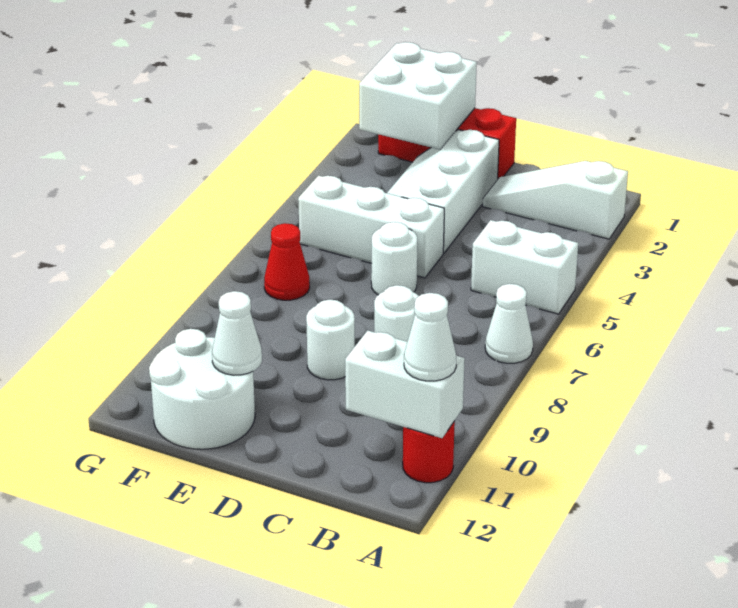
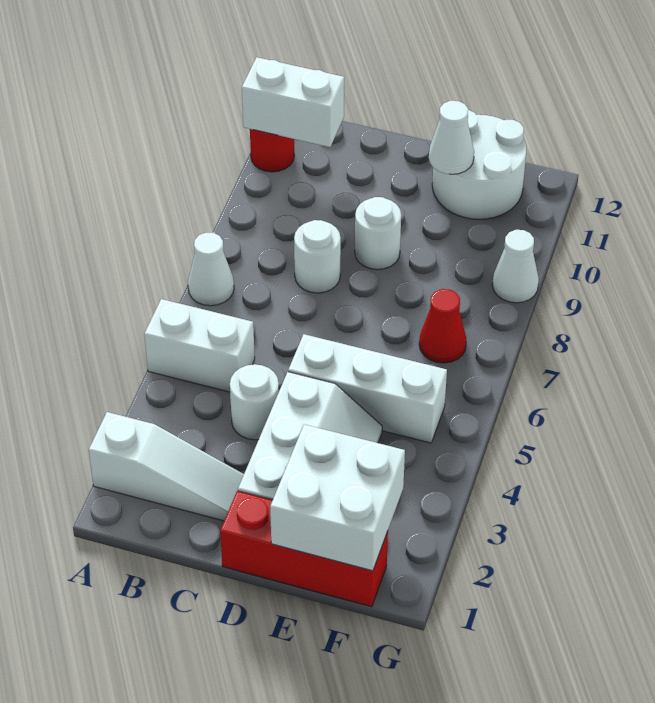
white 1x1 cone [404,293,456,381] -> white 1x1 cone moved to [492,230,539,303]
white 1x1 round brick [371,222,417,295] -> white 1x1 round brick moved to [230,364,279,440]

